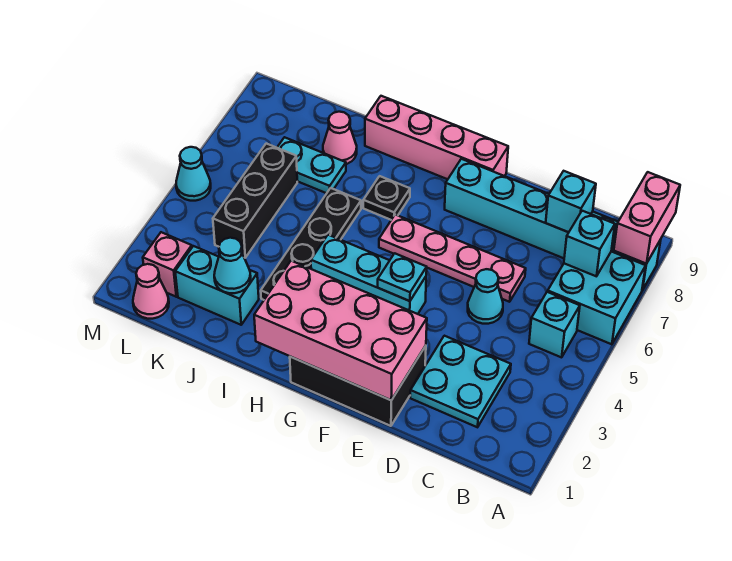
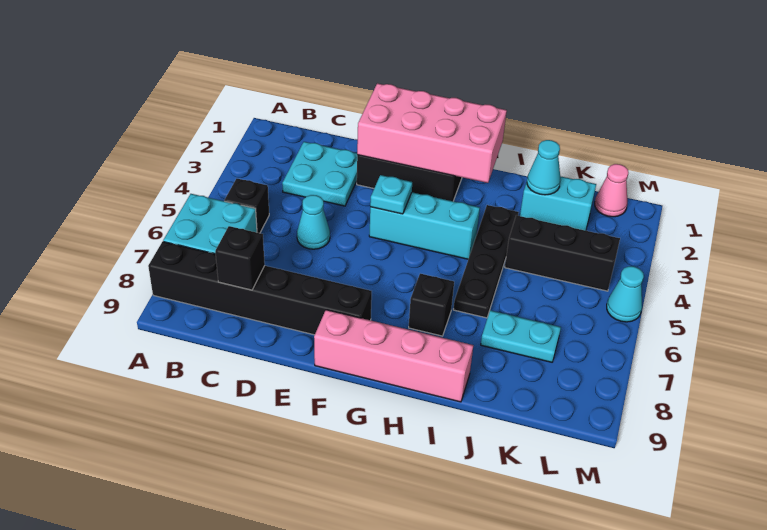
cyan 1x6 brick [445,159,661,290] -> black 1x6 brick [148,242,372,335]
pink 1x2 brick [614,172,680,264] -> none
cyan 1x1 brick [529,292,580,357] -> black 1x1 brick [224,179,269,233]
cyan 1x1 brick [564,211,615,276] -> none
cyan 1x1 brick [546,171,596,232] -> black 1x1 brick [215,226,265,290]
pink 1x4 plate [379,215,526,302] -> none
black 1x1 plate [363,176,410,220] -> black 1x1 brick [409,274,454,336]
pink 1x1 cone [323,112,357,164] -> none
black 1x3 brick [213,144,297,258] -> black 1x3 brick turned to [505,215,620,291]
pink 1x1 brick [143,232,192,297] -> none

